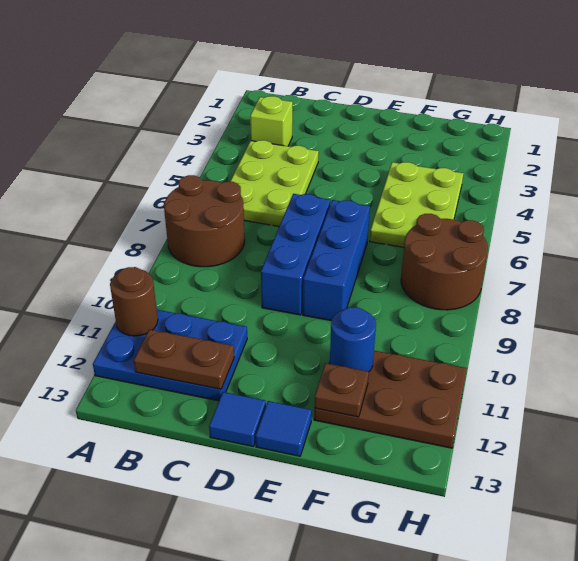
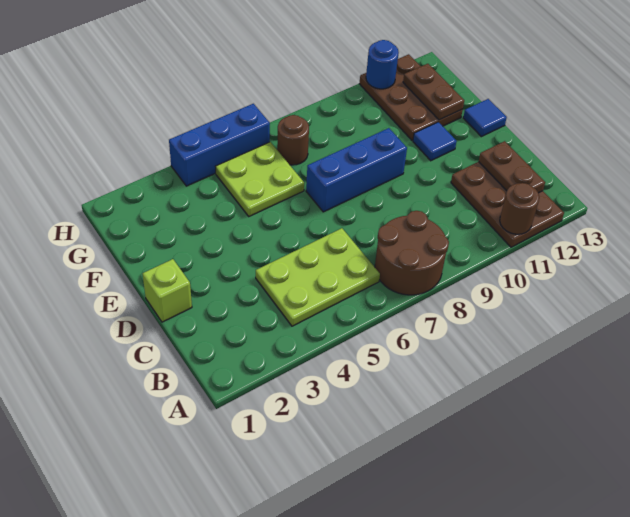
blue 2x3 plate [93,310,247,401] -> brown 2x3 plate [451,162,564,247]
lime 1x1 brick [250,96,293,146] -> lime 1x1 brick moved to [143,259,192,322]
blue 1x3 brick [261,194,330,315] -> blue 1x3 brick moved to [169,104,270,186]
blue 1x1 tile [209,392,266,447] -> blue 1x1 tile moved to [413,122,457,161]
lime 2x3 plate [370,162,463,247] -> lime 2x2 plate [216,142,304,216]
blue 1x1 round brick [330,307,376,371] -> blue 1x1 round brick moved to [366,40,399,89]
brown 1x1 plate [314,363,369,417] -> brown 1x2 plate [403,64,464,120]
brown 2x2 round brick [401,214,488,310] -> brown 1x1 round brick [277,115,309,165]

